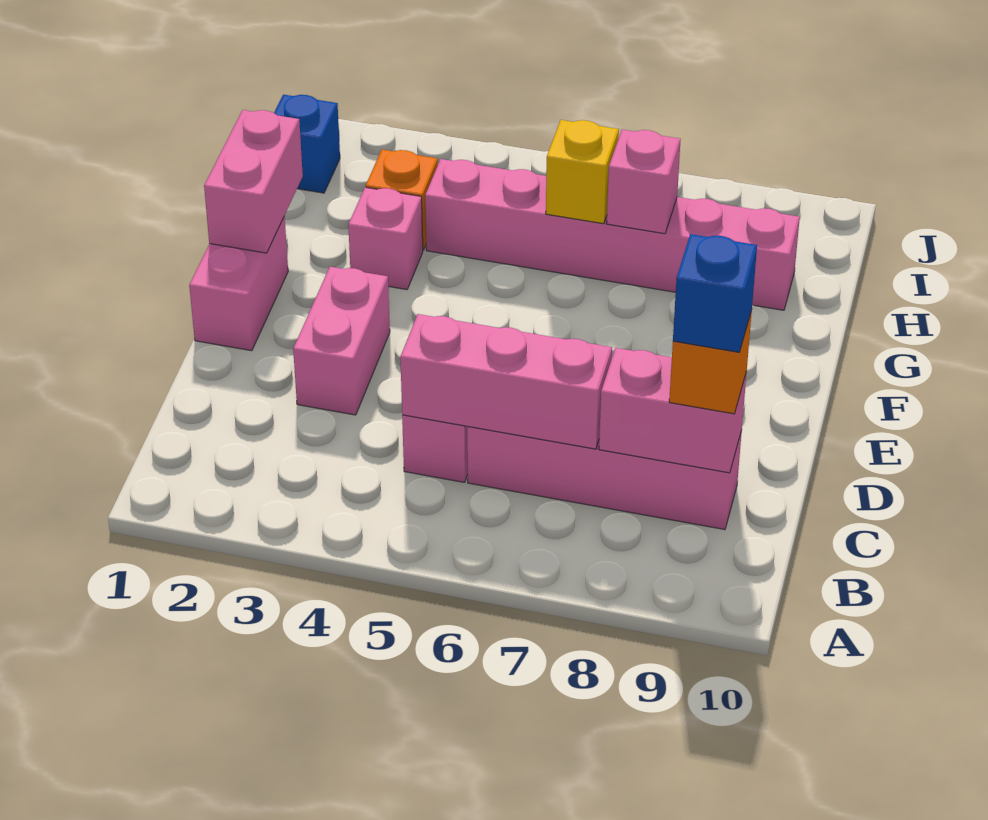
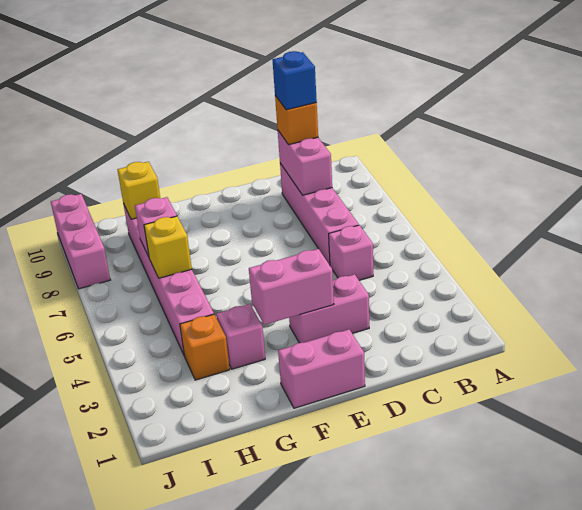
pink 1x3 brick [400,314,612,449] -> pink 1x3 brick moved to [51,194,110,289]
pink 1x2 brick [204,110,303,253] -> pink 1x2 brick moved to [249,249,334,325]
none -> yellow 1x1 brick [117,162,160,219]
blue 1x1 brick [274,95,340,193] -> none

